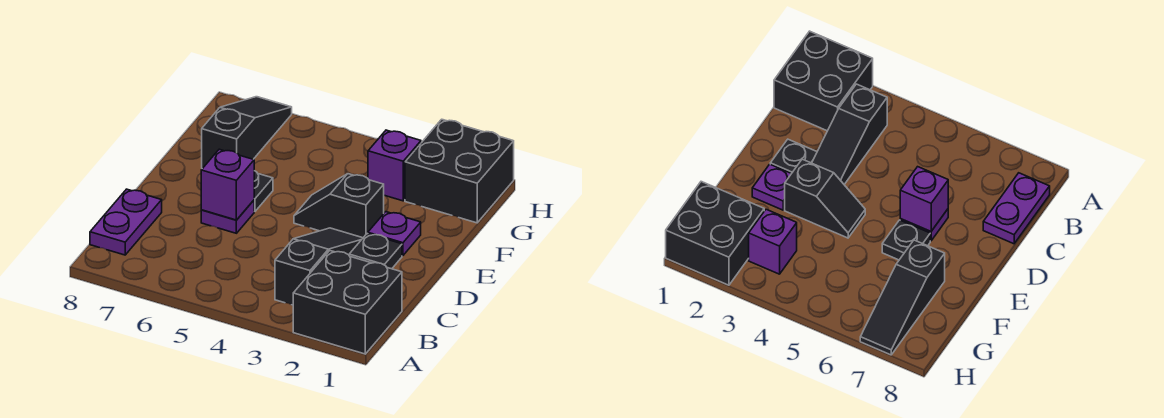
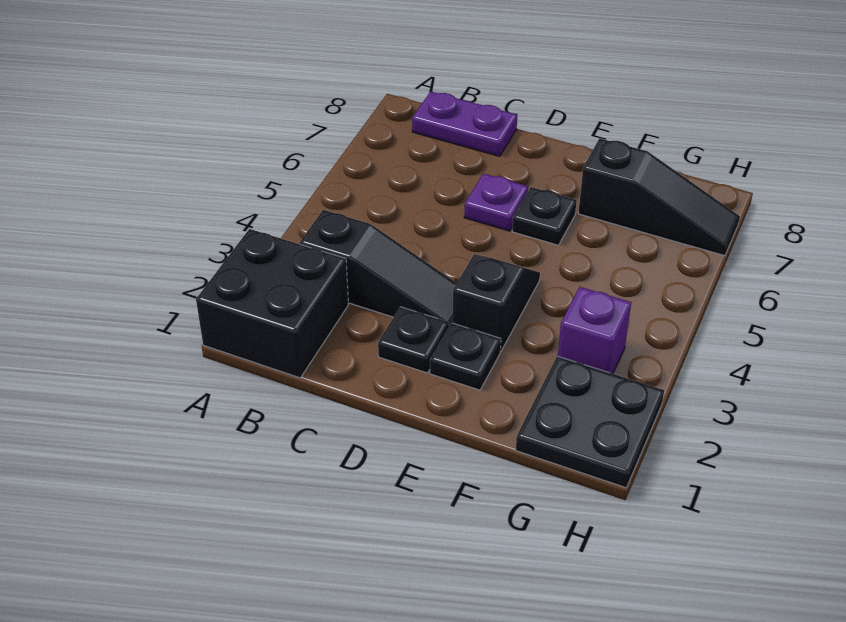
purple 1x1 brick [201,149,254,220] -> none
purple 1x1 plate [368,212,421,256] -> black 1x1 plate [430,323,501,390]
black 2x2 brick [405,119,514,223] -> black 2x2 plate [516,356,664,488]

